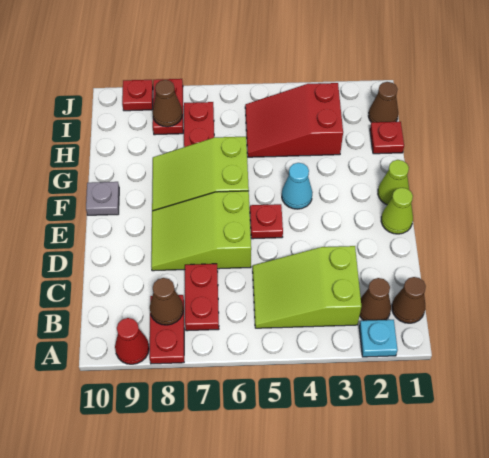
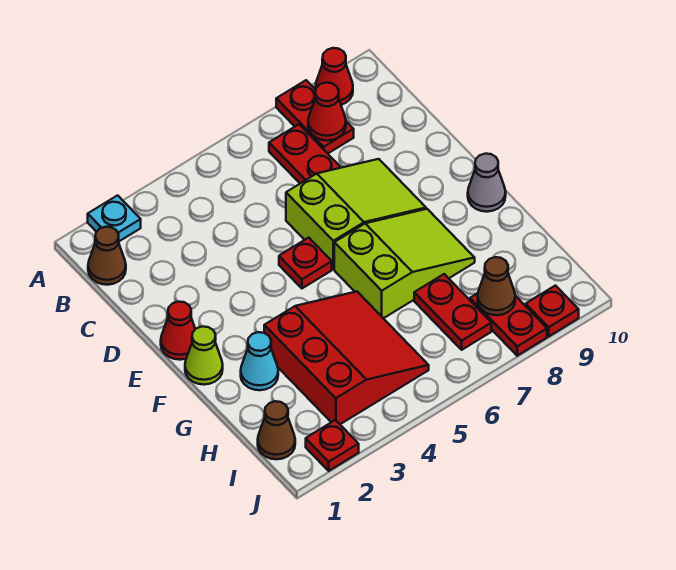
brown 1x1 cone [360,278,391,321] -> none
lime 2x3 slope [253,246,361,328] -> none
brown 1x1 cone [150,278,183,325] -> red 1x1 cone [308,83,346,141]
lime 1x1 cone [381,188,413,234] -> red 1x1 cone [161,302,195,360]
cyan 1x1 cone [282,163,313,209] -> cyan 1x1 cone moved to [241,332,278,390]
grey 1x1 plate [86,182,119,215] -> grey 1x1 cone [468,154,506,212]
red 1x1 plate [370,122,404,154] -> red 1x1 plate moved to [306,420,359,471]
red 2x3 slope [245,83,343,157] -> red 3x3 slope [264,292,429,424]

